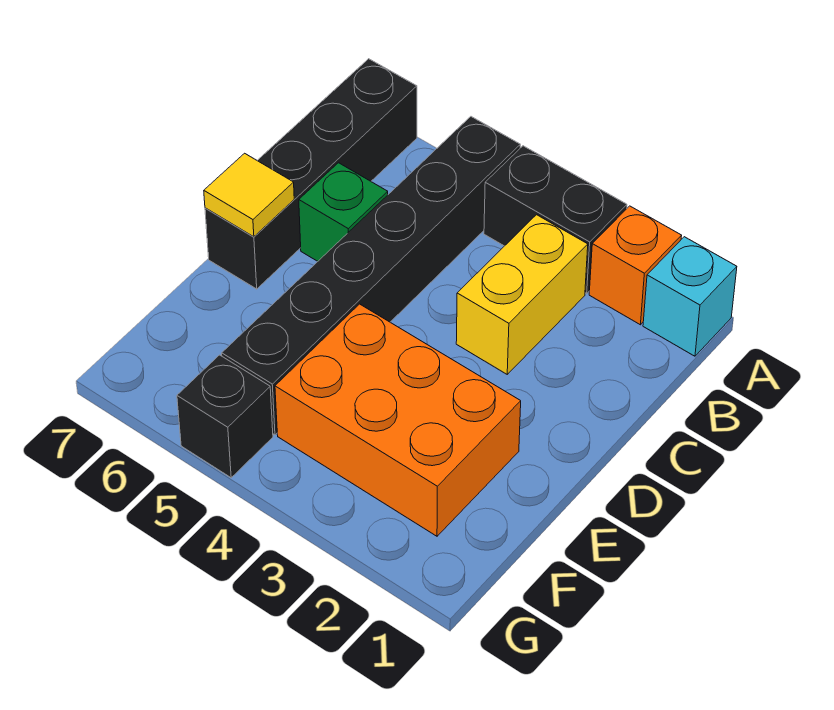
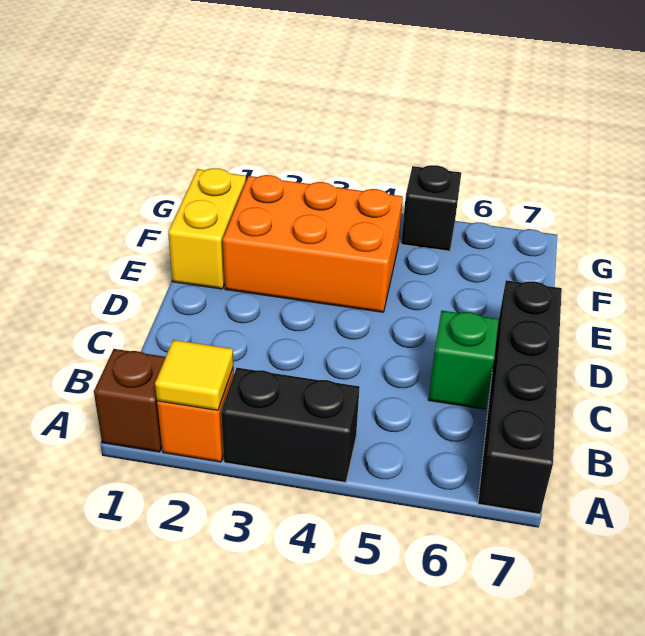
cyan 1x1 brick [643,237,737,356] -> brown 1x1 brick [94,349,166,452]
black 1x6 brick [222,117,520,435] -> none
yellow 1x2 brick [456,215,588,374] -> yellow 1x2 brick moved to [168,168,246,289]
yellow 1x1 tile [204,153,294,237] -> yellow 1x1 tile moved to [155,340,233,410]

